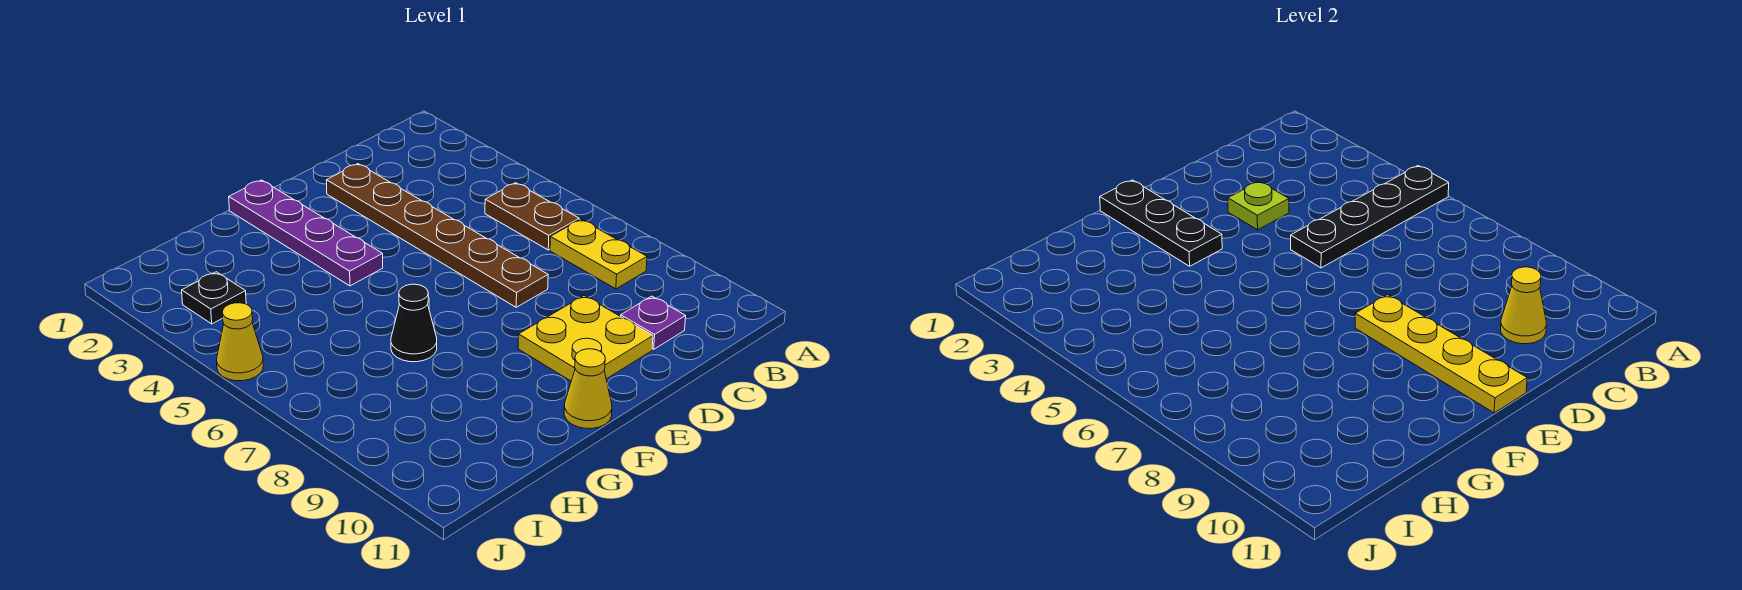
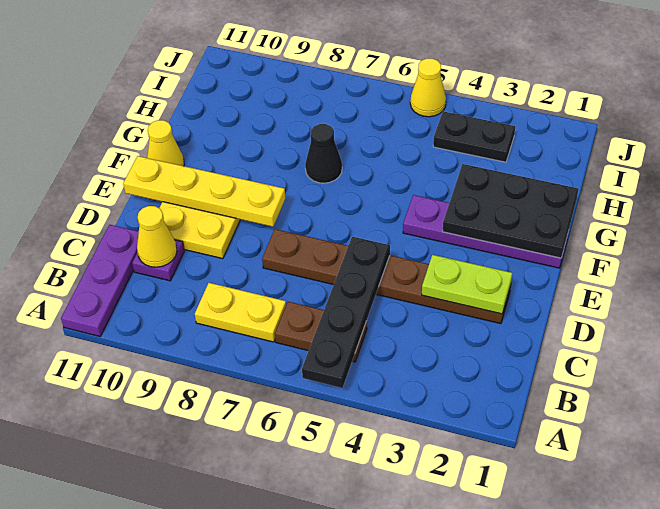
none -> purple 1x3 plate [61,225,139,336]
lime 1x1 plate [1228,181,1289,230] -> lime 1x2 plate [422,255,512,314]
black 1x3 plate [1100,180,1222,266] -> black 2x3 plate [443,164,578,258]
black 1x1 plate [182,272,246,324] -> black 1x2 plate [433,111,515,162]

